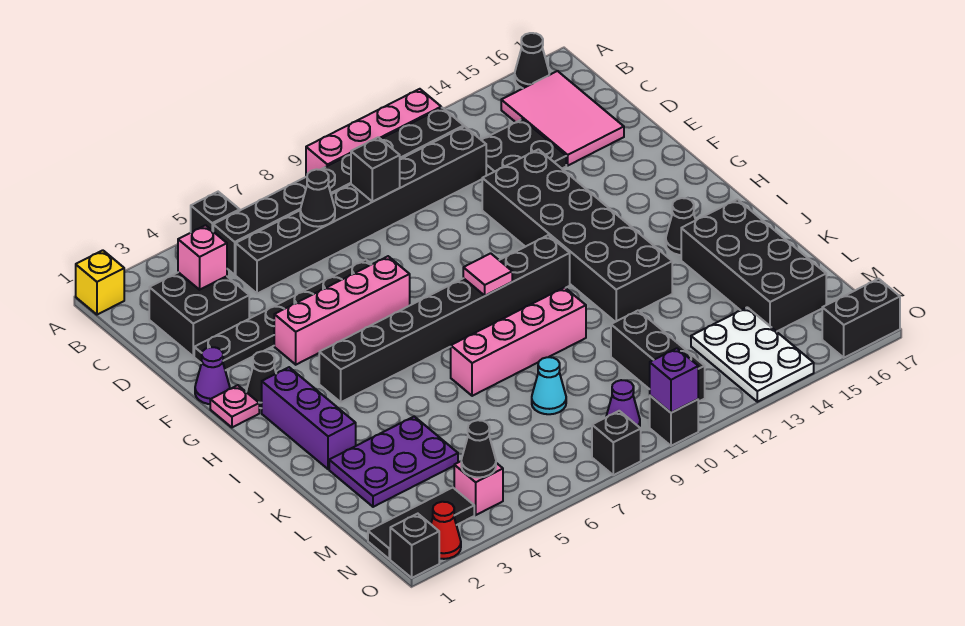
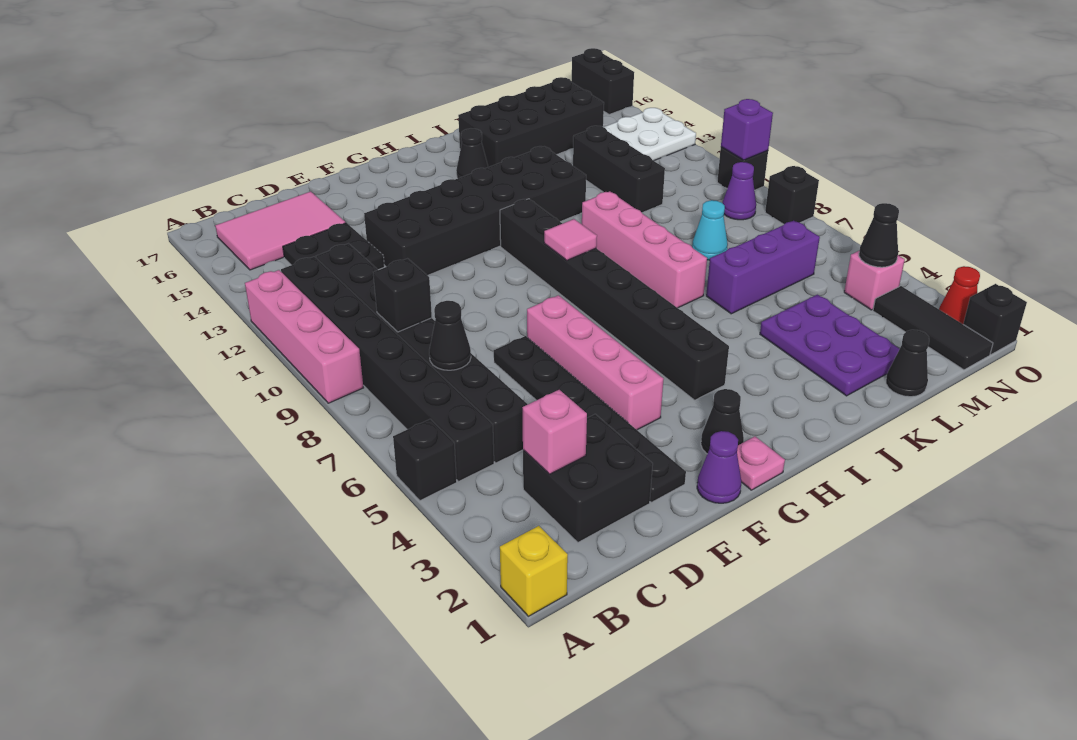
black 1x1 cone [515,33,549,88] -> black 1x1 cone moved to [886,330,929,397]
purple 1x3 brick [262,367,356,469] -> purple 1x3 brick moved to [706,221,820,314]
black 1x3 brick [611,310,705,402] -> black 1x3 brick turned to [573,126,665,213]

